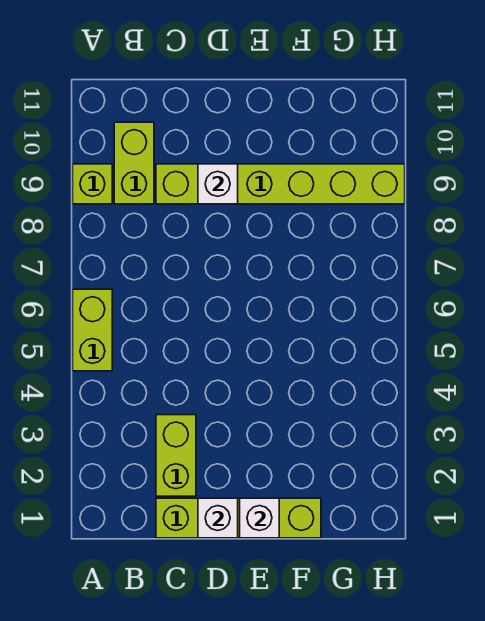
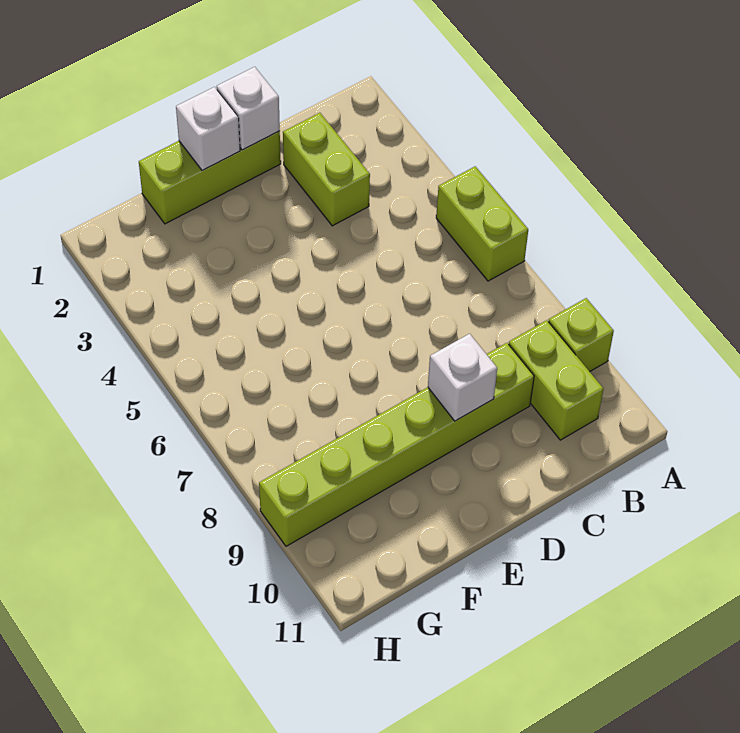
lime 1x4 brick [156,498,321,538] -> lime 1x3 brick [139,131,281,224]

